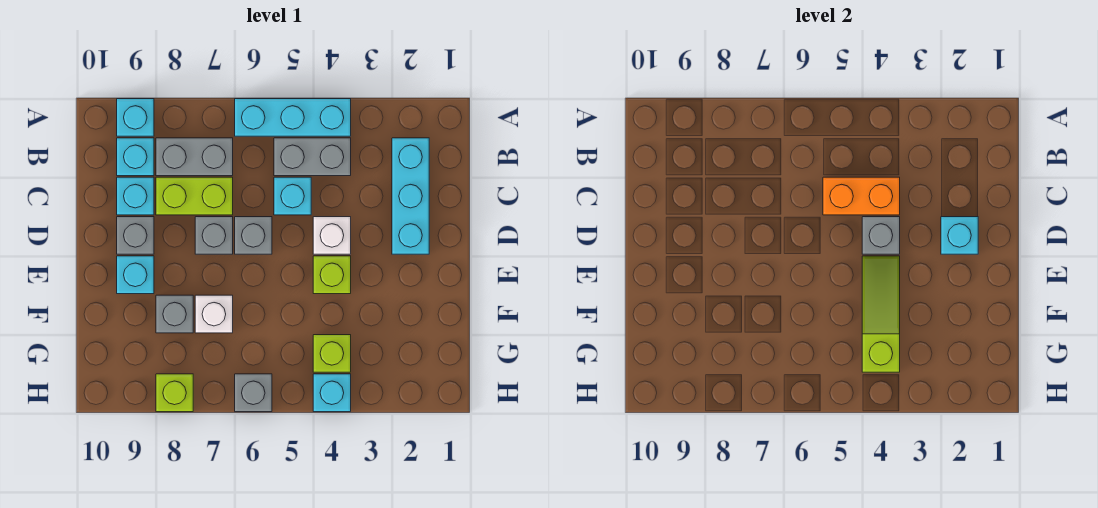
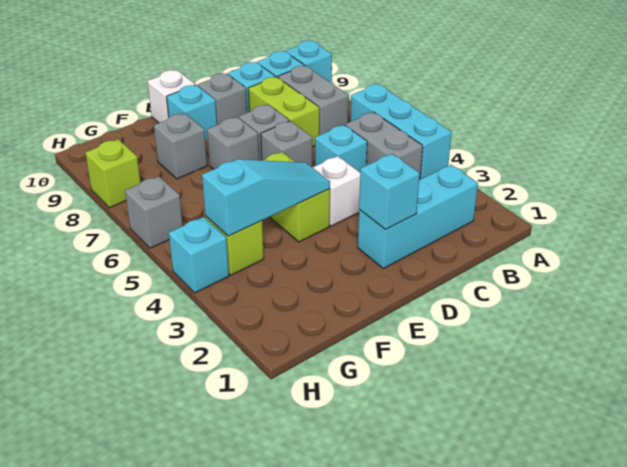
orange 1x2 brick [823,177,900,215] -> none
grey 1x1 brick [862,217,900,254] -> grey 1x1 brick moved to [207,117,259,169]
lime 1x1 brick [313,256,351,294] -> lime 1x2 brick [263,152,330,242]
lime 1x3 slope [862,256,900,372] -> cyan 1x3 slope [202,159,330,236]
white 1x1 brick [195,295,233,333] -> white 1x1 brick moved to [148,70,195,123]

